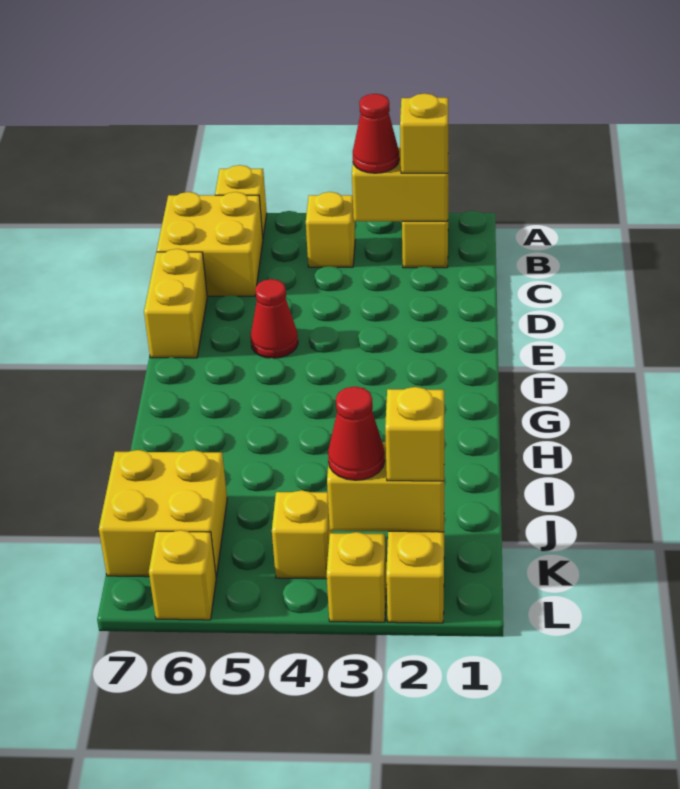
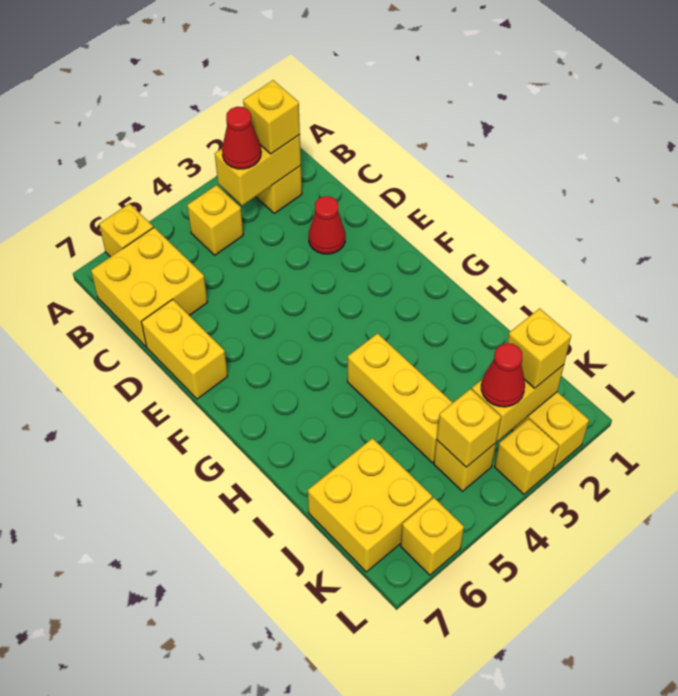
red 1x1 cone [251,279,298,358] -> red 1x1 cone moved to [308,196,346,254]
none -> yellow 1x3 brick [347,333,453,463]
none -> yellow 1x1 brick [437,389,501,467]

